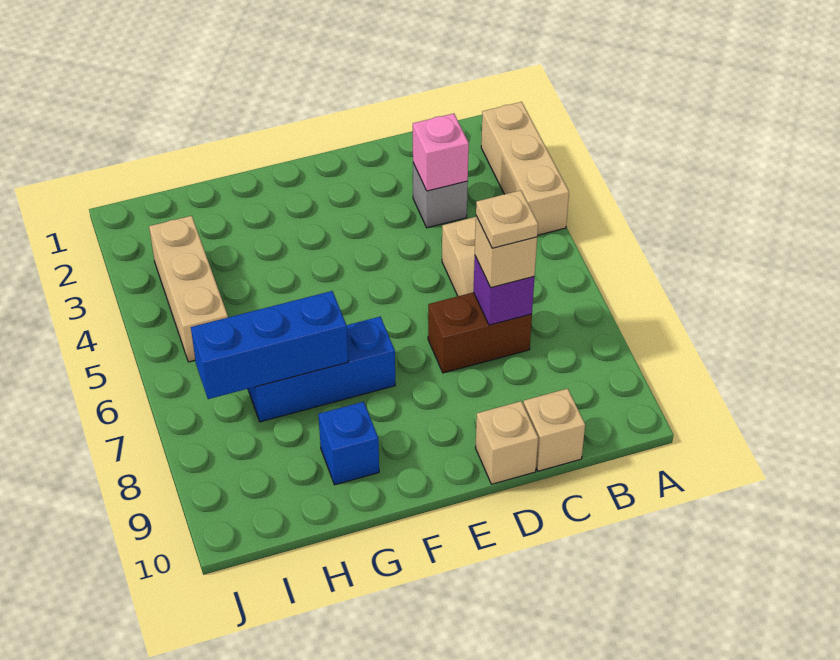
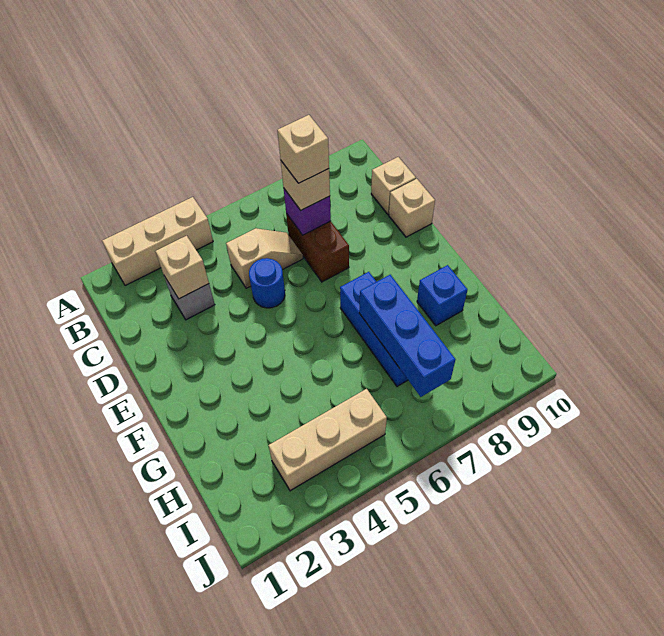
pink 1x1 brick [413,113,469,191] -> tan 1x1 brick [155,236,209,299]
tan 1x1 plate [476,190,538,248] -> tan 1x1 brick [277,115,329,183]
none -> blue 1x1 round brick [249,258,285,308]

